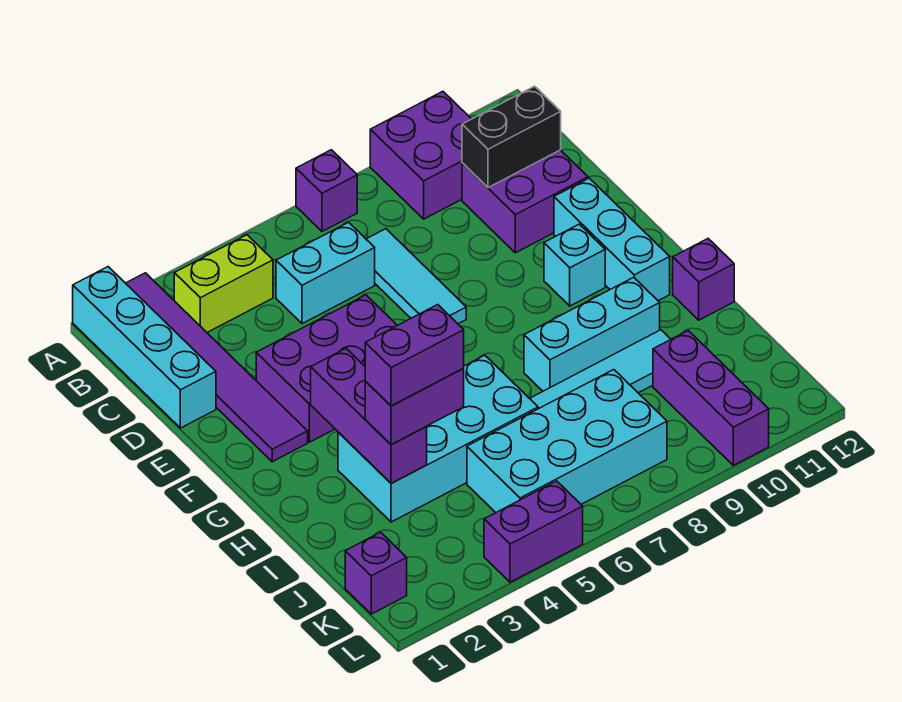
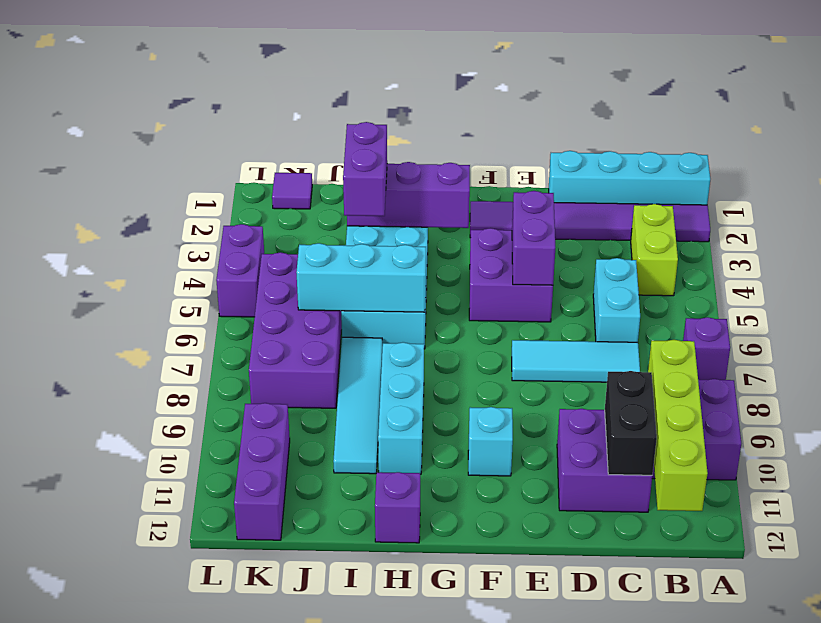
none -> lime 1x4 brick [648,340,708,511]
purple 2x3 brick [256,295,397,442] -> purple 2x2 brick [469,228,553,322]
cyan 1x3 brick [554,178,670,301] -> cyan 1x3 brick moved to [296,243,426,312]
purple 1x2 brick [365,305,464,406] -> purple 1x2 brick moved to [512,191,555,285]
cyan 2x4 brick [467,370,667,513] -> purple 2x4 brick [249,252,342,408]
purple 1x3 brick [653,331,769,465] -> purple 1x3 brick turned to [234,403,290,540]
purple 1x1 brick [345,532,407,614] -> purple 1x1 tile [272,173,312,209]

